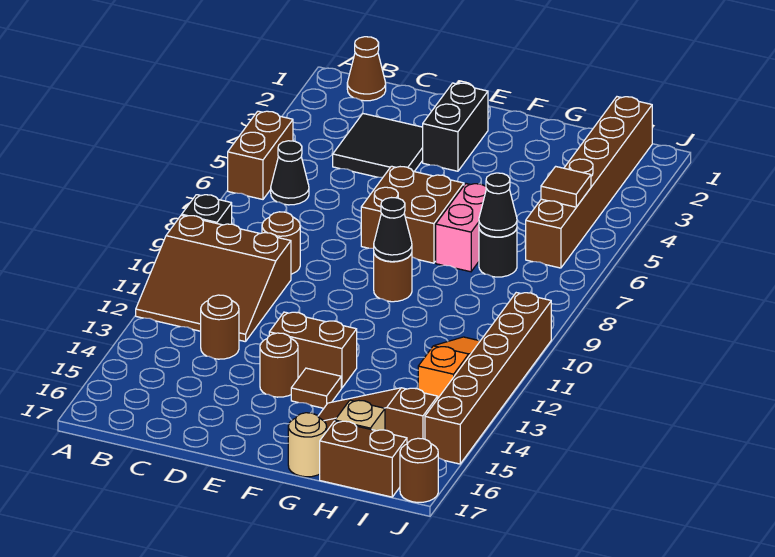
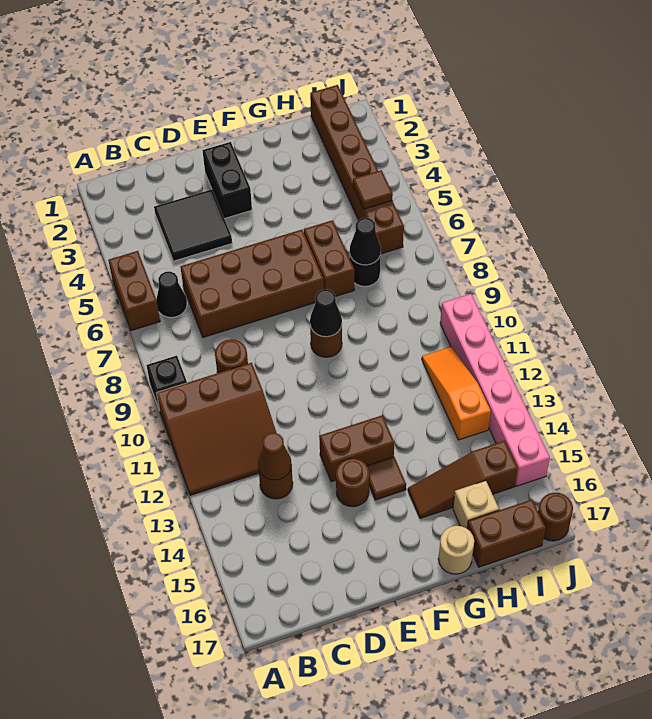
brown 1x1 cone [347,37,386,101] -> brown 1x1 cone moved to [258,433,292,480]
brown 2x2 brick [361,166,464,263] -> brown 2x4 brick [180,230,324,337]
pink 1x2 brick [436,184,486,272] -> brown 1x2 brick [304,220,355,296]
brown 1x6 brick [425,293,551,464] -> pink 1x6 brick [440,294,550,486]

